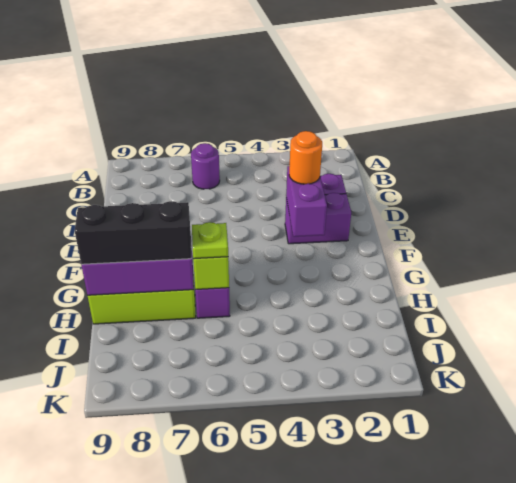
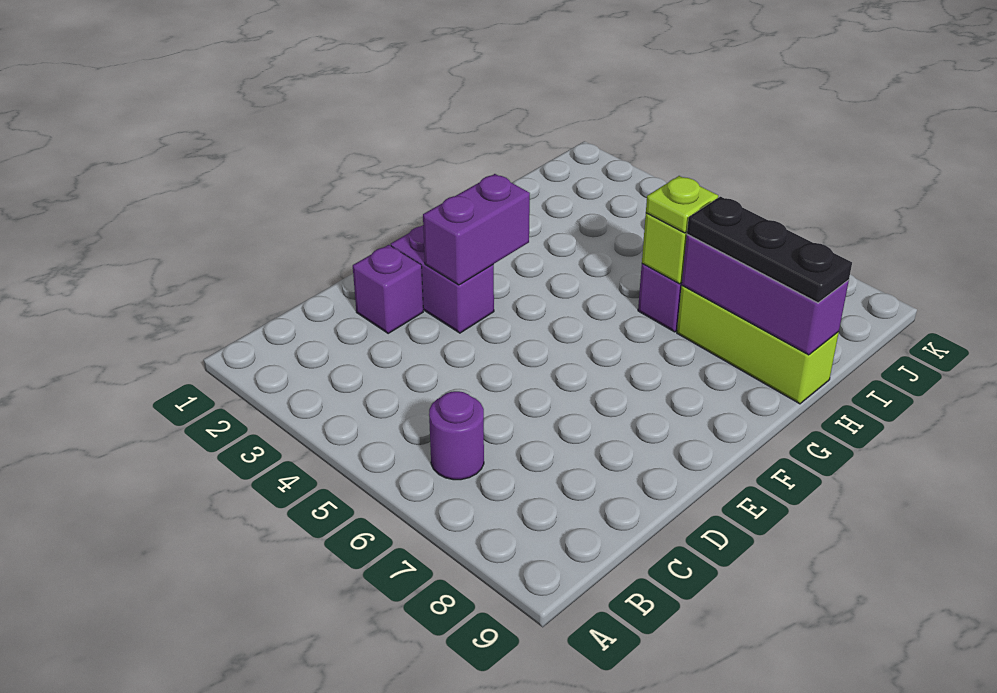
orange 1x1 round brick [289,131,322,184] -> none
black 1x3 brick [75,201,191,264] -> black 1x3 plate [687,197,852,303]

